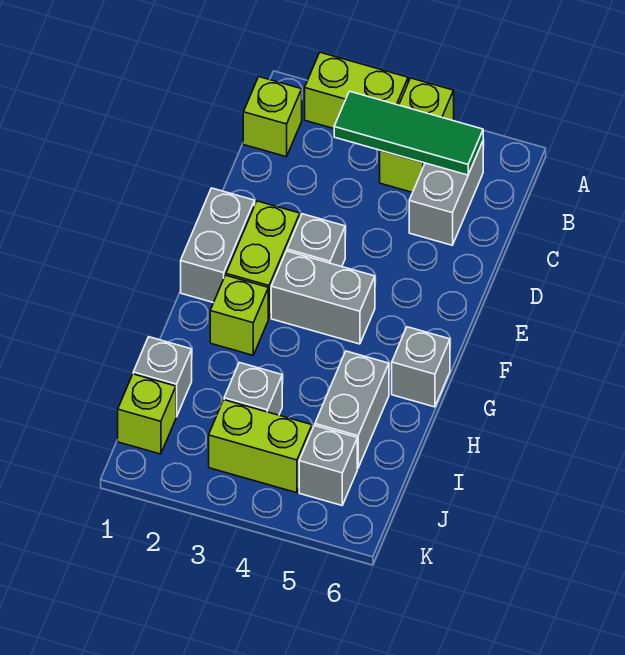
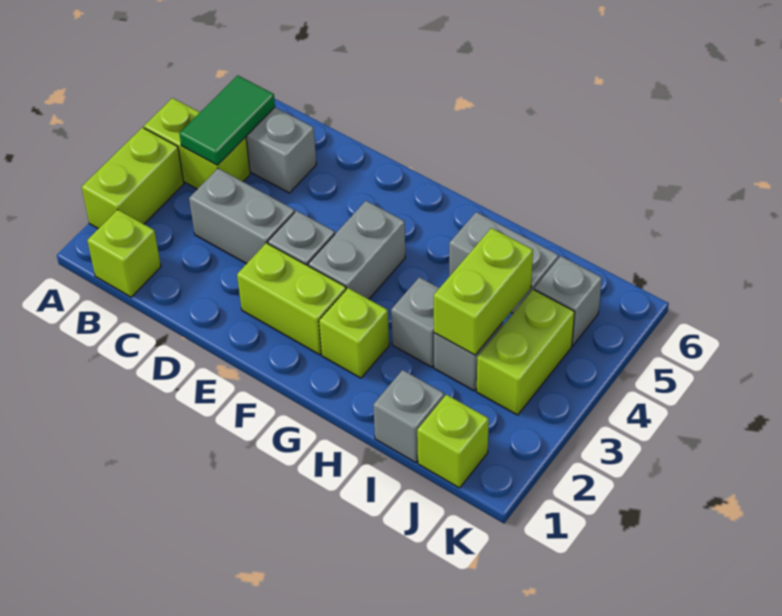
green 1x3 tile [334,91,483,175] -> green 1x2 tile [179,75,275,165]
grey 1x2 brick [181,188,254,303] -> grey 1x2 brick moved to [189,168,295,264]
grey 1x1 brick [392,327,450,407] -> grey 1x1 brick moved to [391,277,439,367]
none -> lime 1x2 brick [434,228,533,355]

